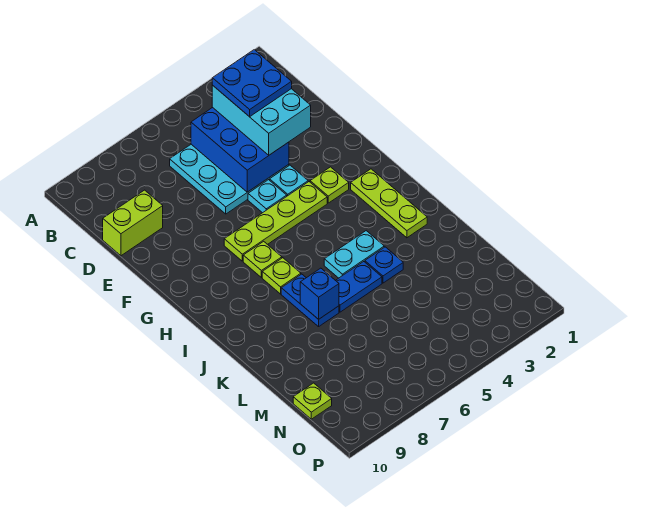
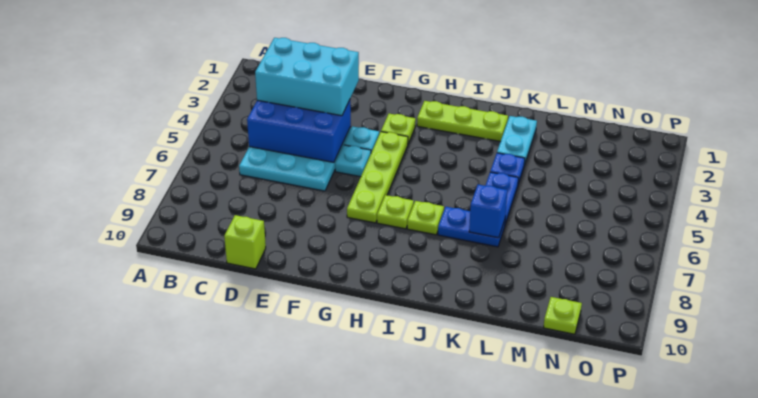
blue 2x2 plate [212,50,292,117] -> none
lime 1x2 brick [103,190,163,256] -> lime 1x1 brick [224,215,266,269]
cyan 1x2 plate [324,231,384,278] -> cyan 1x2 plate moved to [497,116,537,165]

